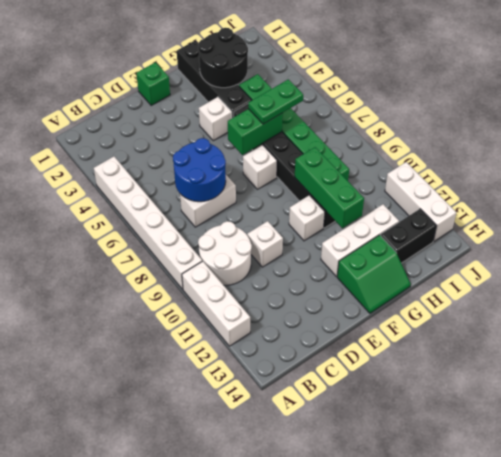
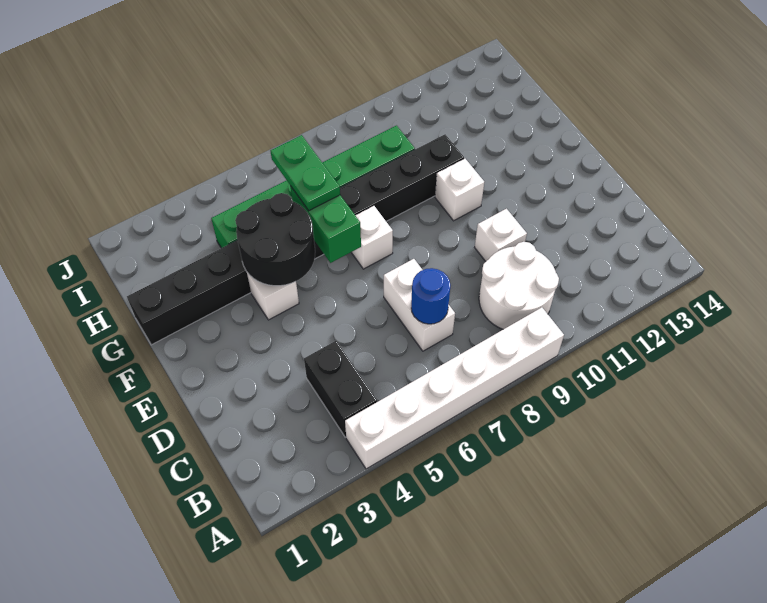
white 1x3 brick [182,261,250,346] -> none
blue 2x2 round brick [173,138,226,202] -> blue 1x1 round brick [411,268,450,324]
green 1x1 brick [136,62,170,105] -> none
white 1x3 brick [321,204,399,277] -> none
green 2x2 slope [337,235,411,313] -> none
black 2x2 round brick [198,28,248,88] -> black 2x2 round brick moved to [235,193,315,286]
green 1x3 brick [295,147,364,228] -> none
black 1x2 brick [380,209,436,263] -> black 1x2 brick moved to [304,341,377,437]
white 1x3 brick [385,162,456,241] -> none

